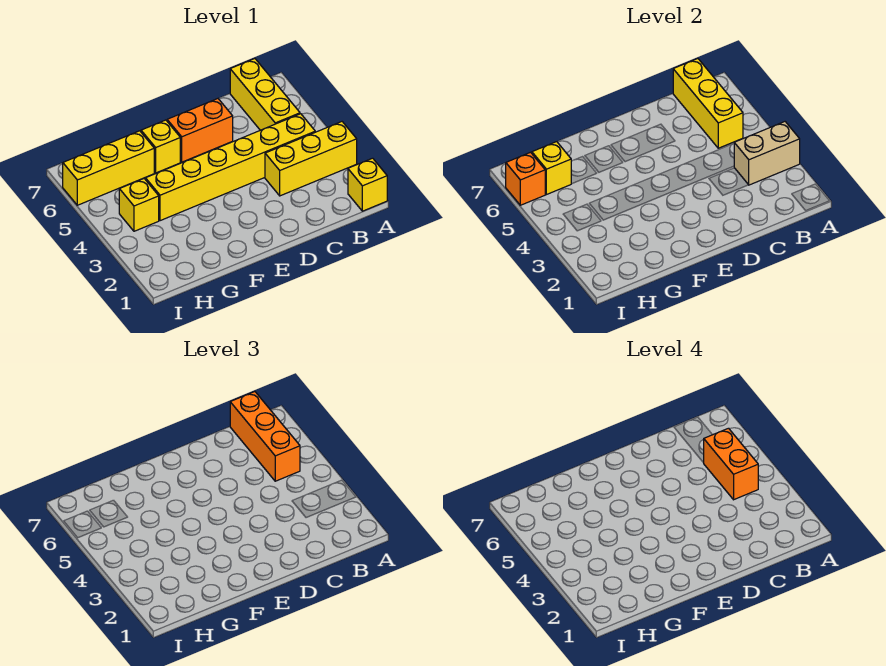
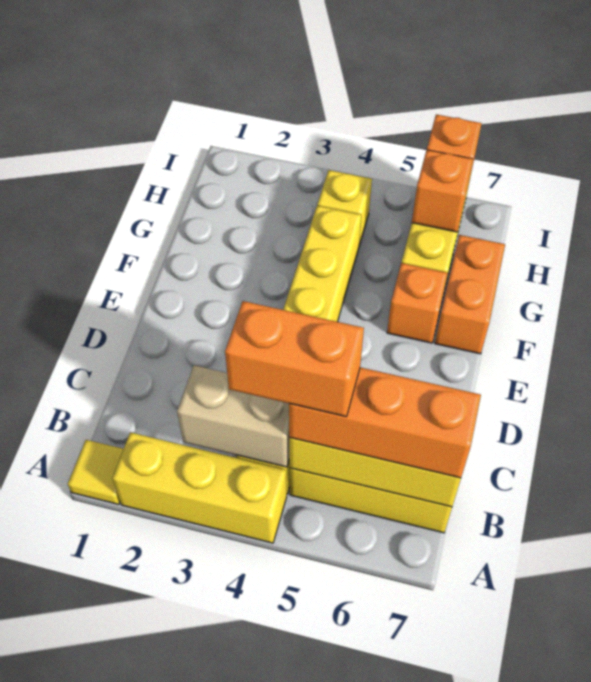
yellow 1x1 brick [348,158,387,211] -> yellow 1x1 tile [68,440,123,505]
yellow 1x3 brick [265,122,357,196] -> yellow 1x3 brick turned to [112,432,287,543]
tan 1x2 brick [734,122,800,185] -> tan 1x2 brick turned to [177,365,289,467]
orange 1x2 brick [167,99,233,162] -> orange 1x2 brick moved to [435,235,505,354]
yellow 1x1 brick [141,120,180,173] -> orange 1x1 brick [387,263,448,343]
yellow 1x1 brick [532,142,571,195] -> orange 1x1 brick [412,150,473,232]

